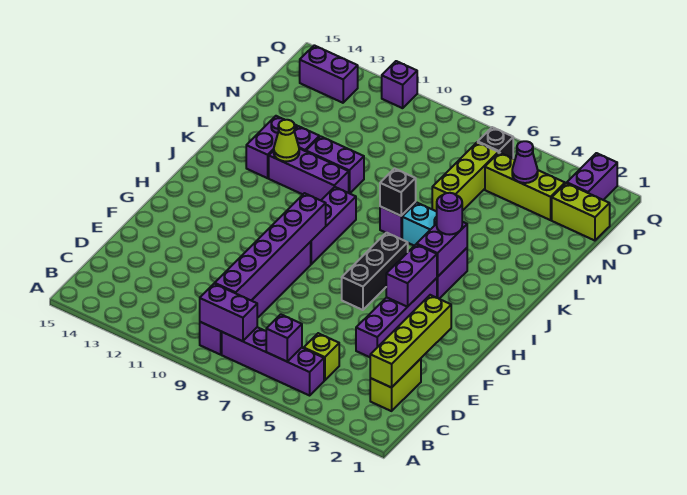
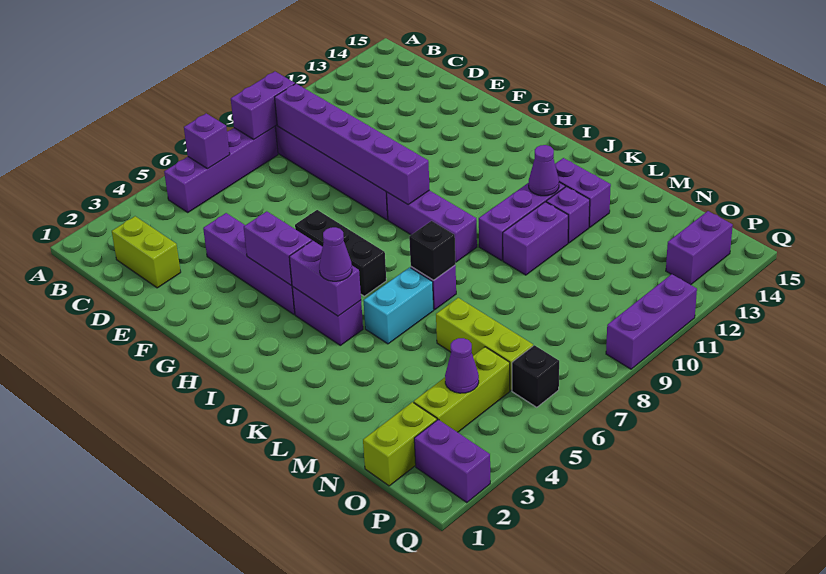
lime 1x4 brick [370,295,451,388] -> none
lime 1x1 brick [304,333,339,381] -> none
purple 1x1 round brick [437,193,462,235] -> purple 1x1 cone [319,227,352,281]
lime 1x1 cone [274,120,299,161] -> purple 1x1 cone [529,145,559,196]
purple 1x1 brick [382,61,417,108] -> purple 1x3 brick [606,274,697,369]

